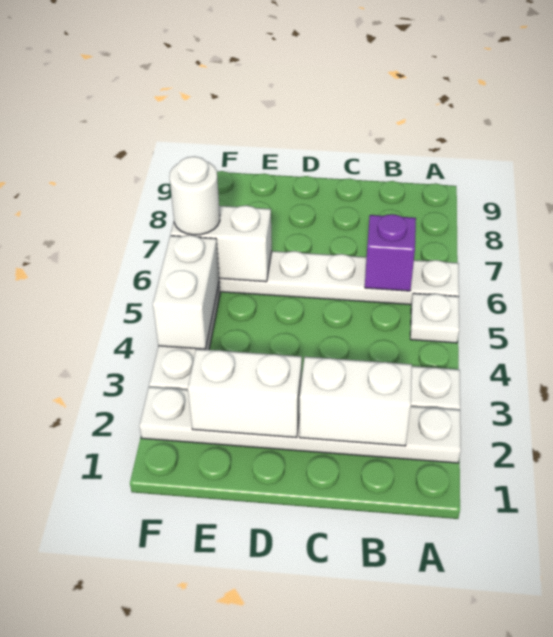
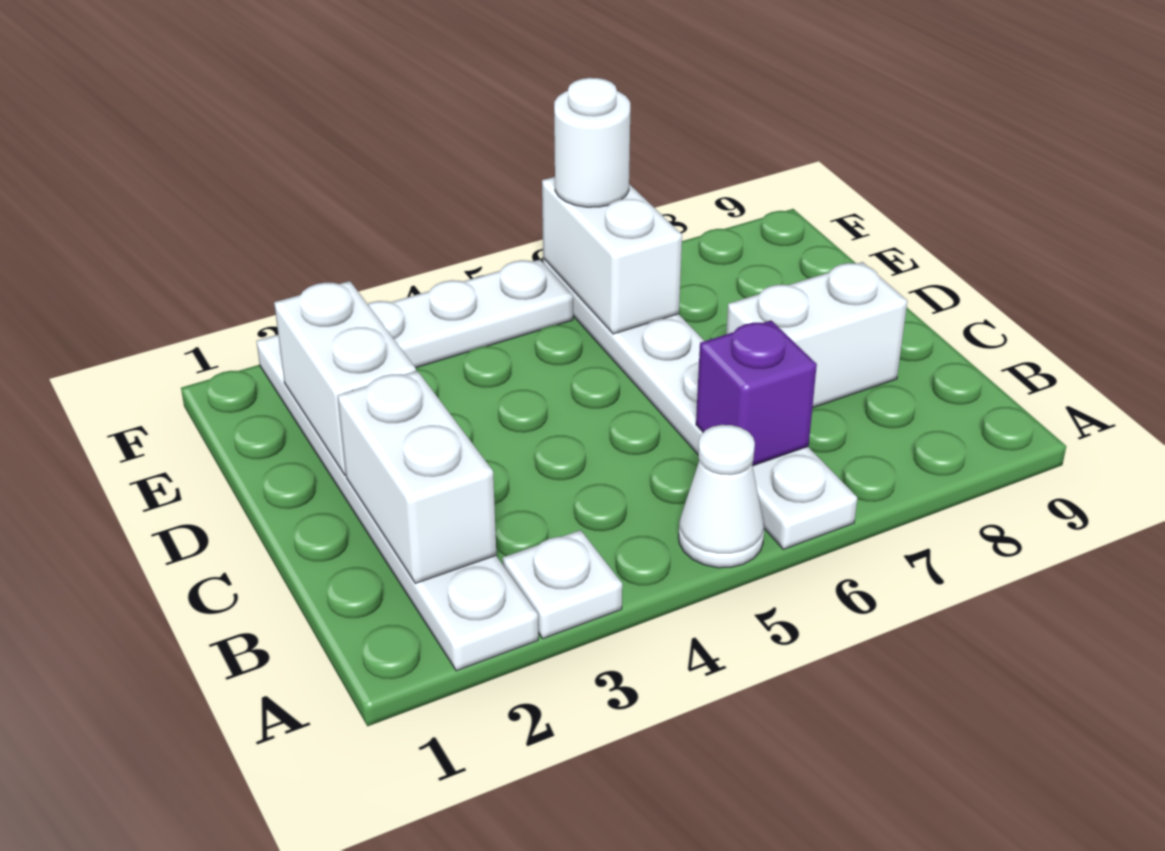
white 1x1 plate [410,293,459,343] -> white 1x1 cone [679,425,764,568]
white 1x2 brick [153,235,219,349] -> white 1x2 brick moved to [726,262,907,408]

